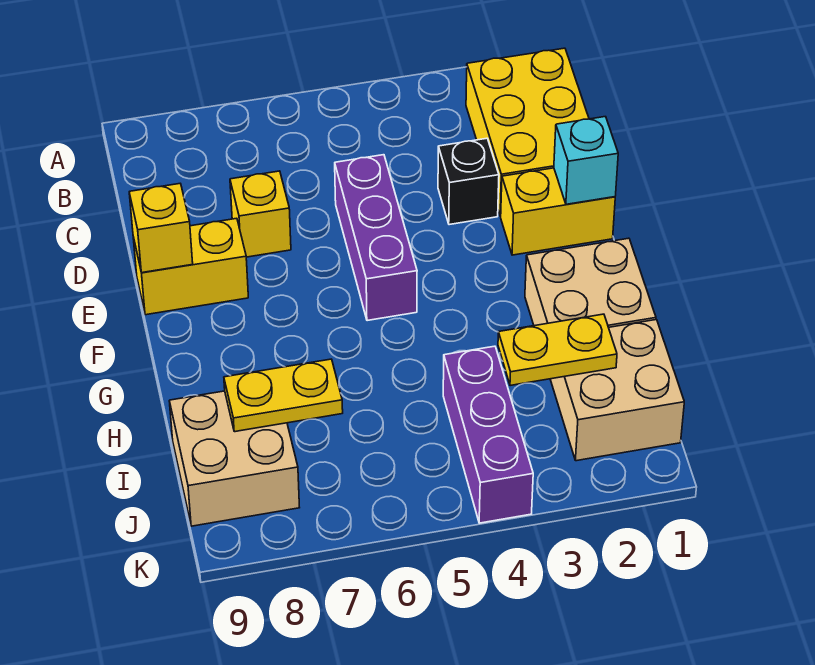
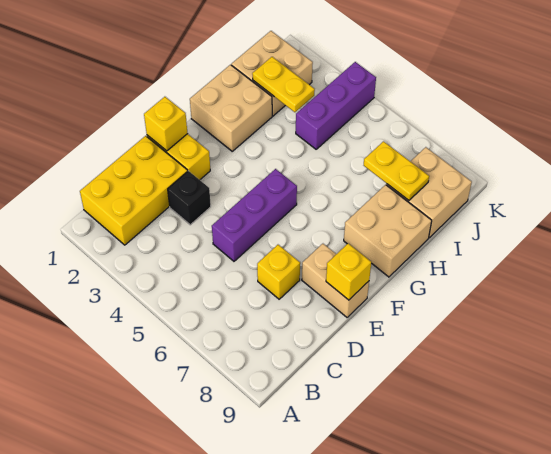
cyan 1x1 brick [554,117,618,204] -> yellow 1x1 brick [144,97,188,151]
yellow 1x2 brick [133,218,248,315] -> tan 1x2 brick [302,244,369,317]
none -> tan 2x2 brick [344,185,432,277]

